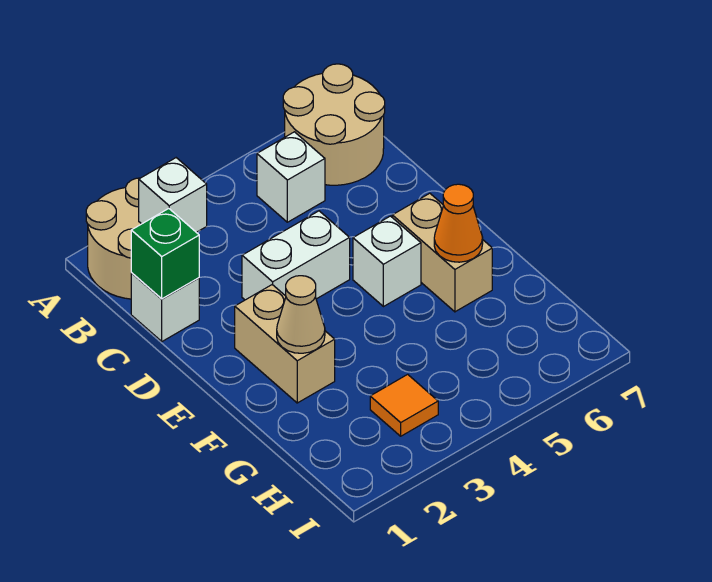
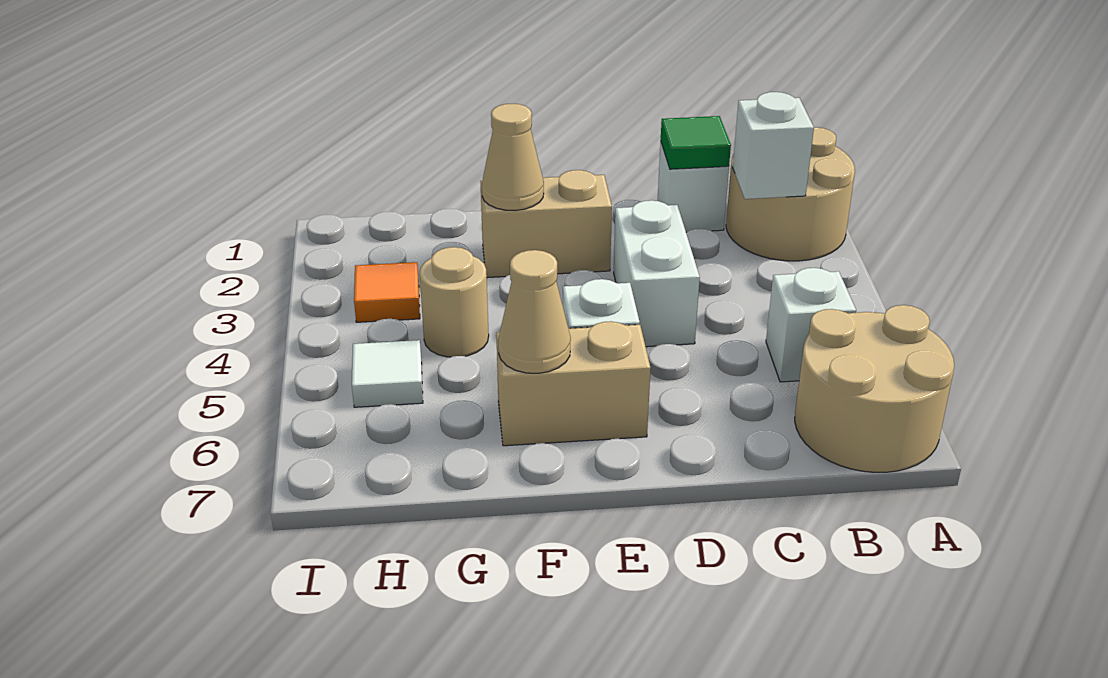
green 1x1 brick [131,209,199,299] -> green 1x1 tile [661,116,731,169]
orange 1x1 cone [434,184,483,262] -> tan 1x1 cone [498,250,571,373]
none -> tan 1x1 round brick [420,247,489,357]
none -> white 1x1 tile [352,340,423,407]

